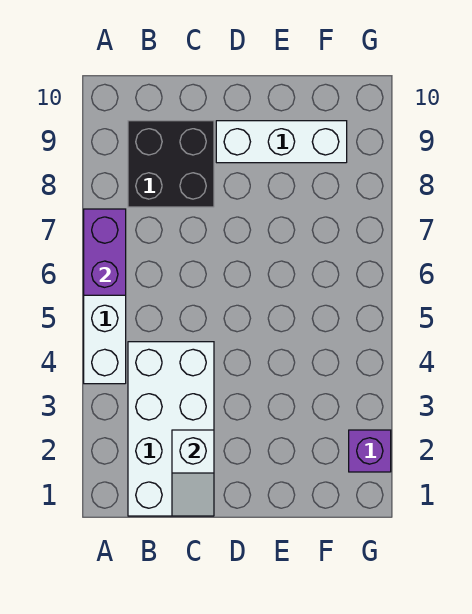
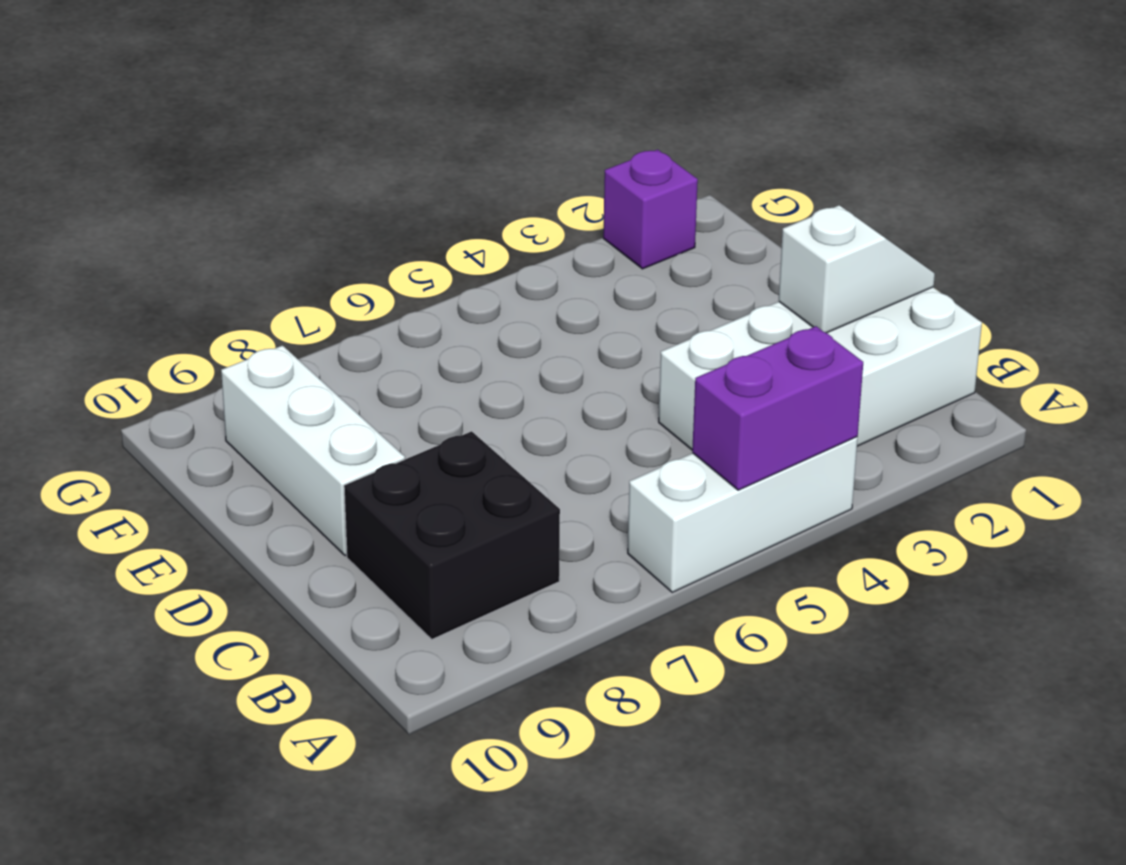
purple 1x2 brick [84,209,126,295] -> purple 1x2 brick moved to [692,326,863,490]

